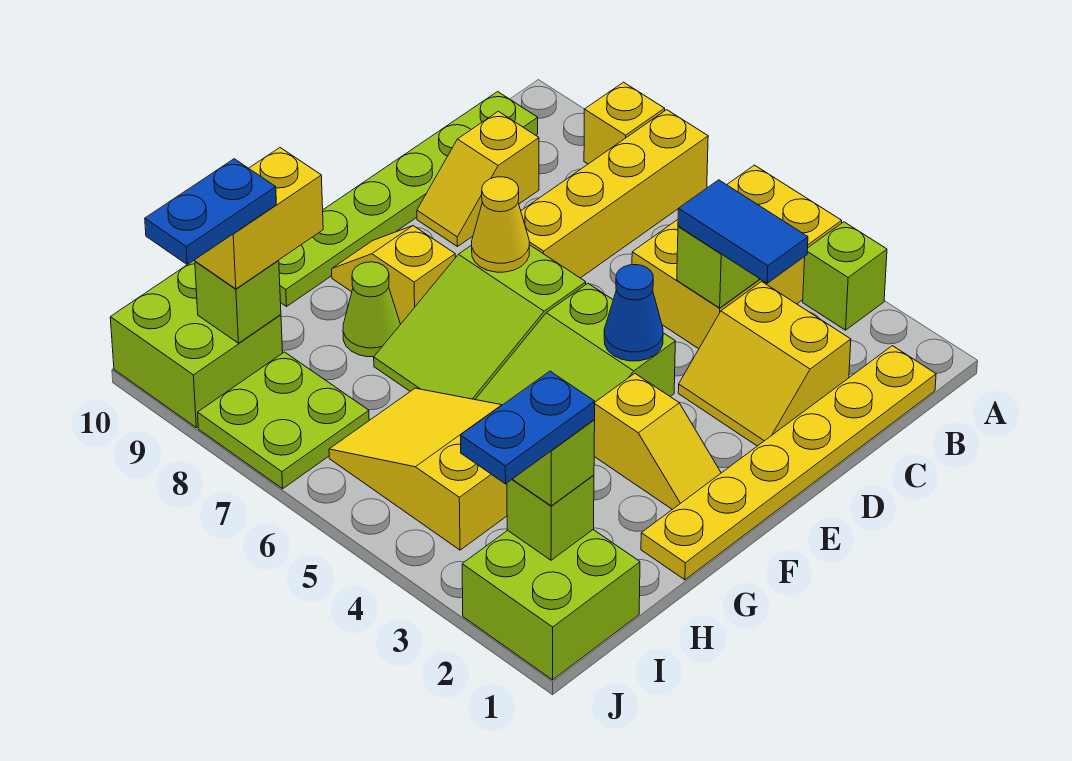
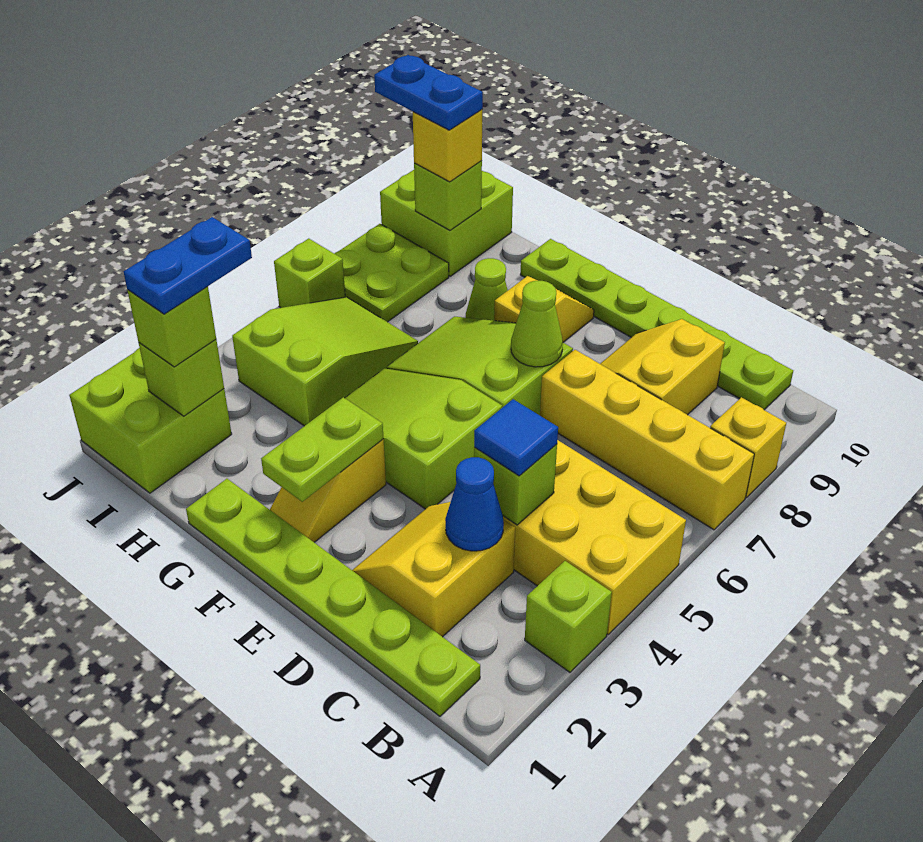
yellow 1x6 plate [641,346,936,580] -> lime 1x6 plate [186,479,480,716]
blue 1x2 tile [678,180,808,283] -> blue 1x1 tile [474,399,558,476]
yellow 1x2 slope [417,111,539,247] -> yellow 2x2 slope [600,319,725,415]
blue 1x1 cone [604,265,663,361] -> blue 1x1 cone moved to [445,457,504,551]
yellow 1x1 cone [472,177,529,272] -> lime 1x1 cone [511,281,563,367]
none -> lime 1x2 plate [261,397,383,502]
yellow 2x3 slope [329,388,507,550] -> lime 2x3 slope [232,297,418,426]
yellow 1x2 brick [195,148,323,289] -> yellow 1x1 brick [413,110,482,182]
blue 1x2 plate [461,371,595,484] -> blue 1x2 plate turned to [124,217,252,314]
none -> lime 1x1 brick [274,238,345,308]

